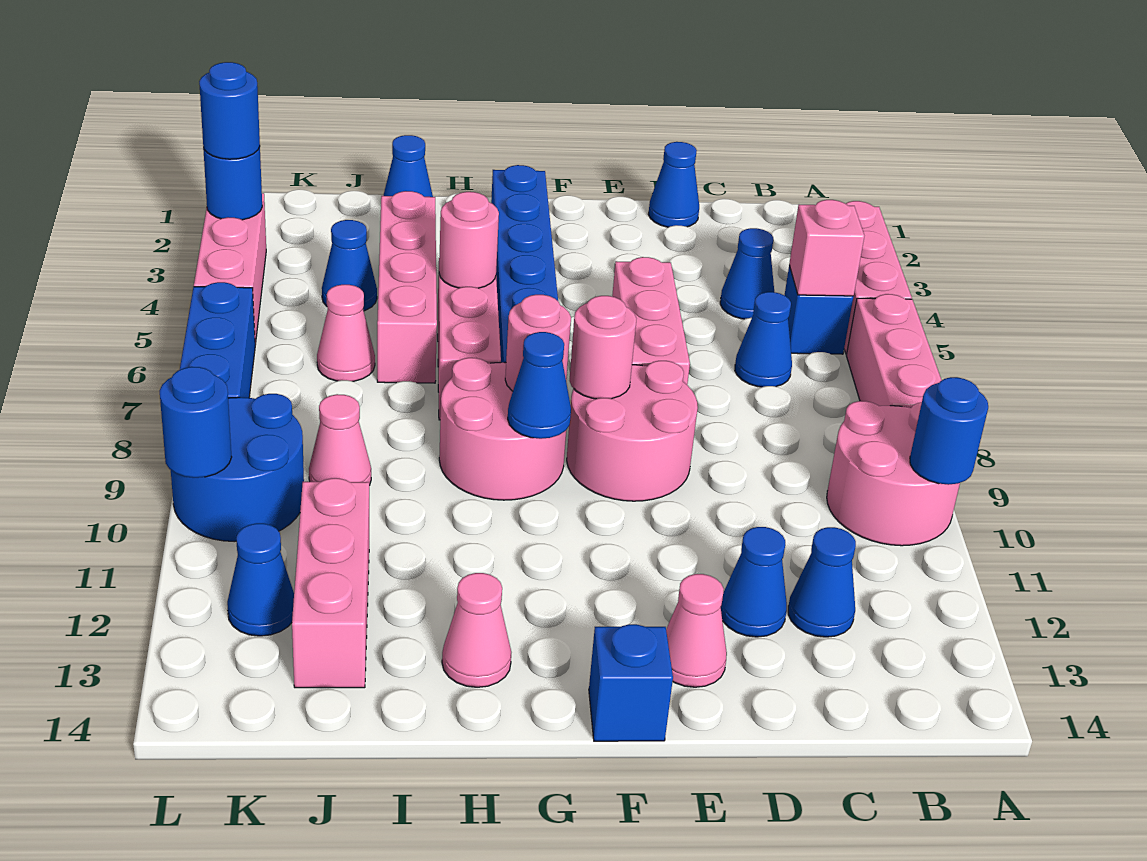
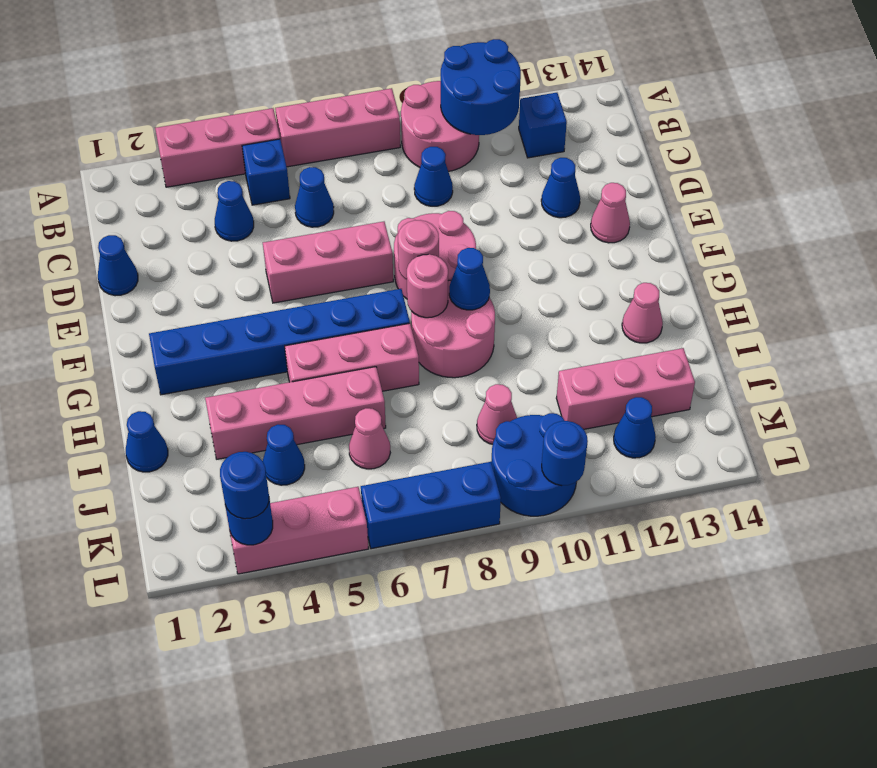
blue 1x1 round brick [910,377,988,485] -> blue 2x2 round brick [441,39,521,135]
pink 1x1 brick [789,200,864,296] -> none
blue 1x1 cone [788,527,856,637] -> blue 1x1 cone moved to [414,147,453,206]
blue 1x1 brick [589,624,673,741] -> blue 1x1 brick moved to [519,93,567,158]
pink 1x1 round brick [439,192,499,288] -> none

